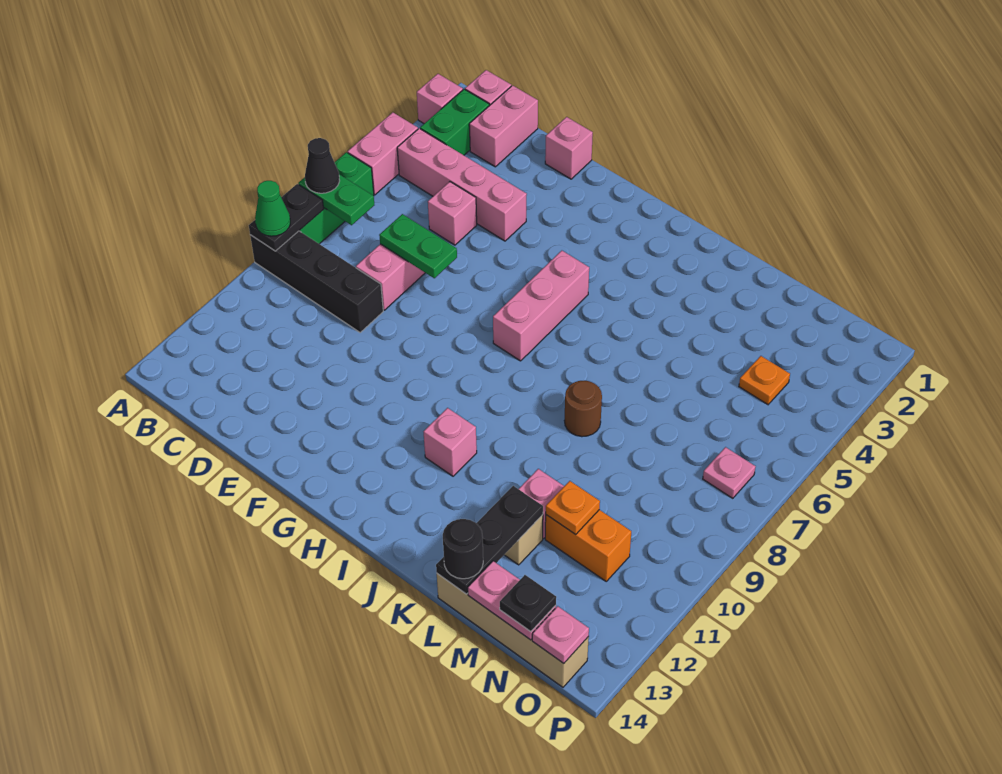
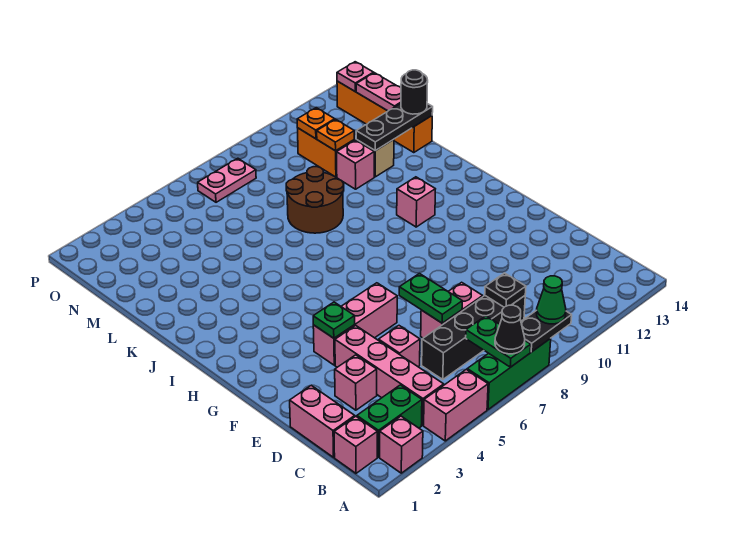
black 1x4 brick [250,231,383,332] -> black 1x4 brick turned to [422,296,525,379]
pink 1x2 brick [469,85,538,167] -> pink 1x2 brick turned to [290,385,355,457]
pink 1x1 brick [545,117,593,179] -> pink 1x1 brick moved to [335,355,377,410]
none -> green 1x1 plate [313,302,355,338]
pink 1x3 brick [493,251,589,361] -> pink 1x3 brick moved to [313,283,397,365]
brown 1x1 round brick [564,380,602,437] -> brown 2x2 round brick [286,167,344,233]
tan 1x4 brick [437,574,589,687] -> orange 1x4 brick [337,81,432,153]
orange 1x1 plate [739,356,790,404] -> orange 1x1 plate moved to [297,108,335,139]
black 1x1 plate [500,575,556,632] -> black 1x1 plate moved to [485,273,526,307]
pink 1x1 plate [703,447,756,498] -> pink 1x2 plate [198,158,256,202]

